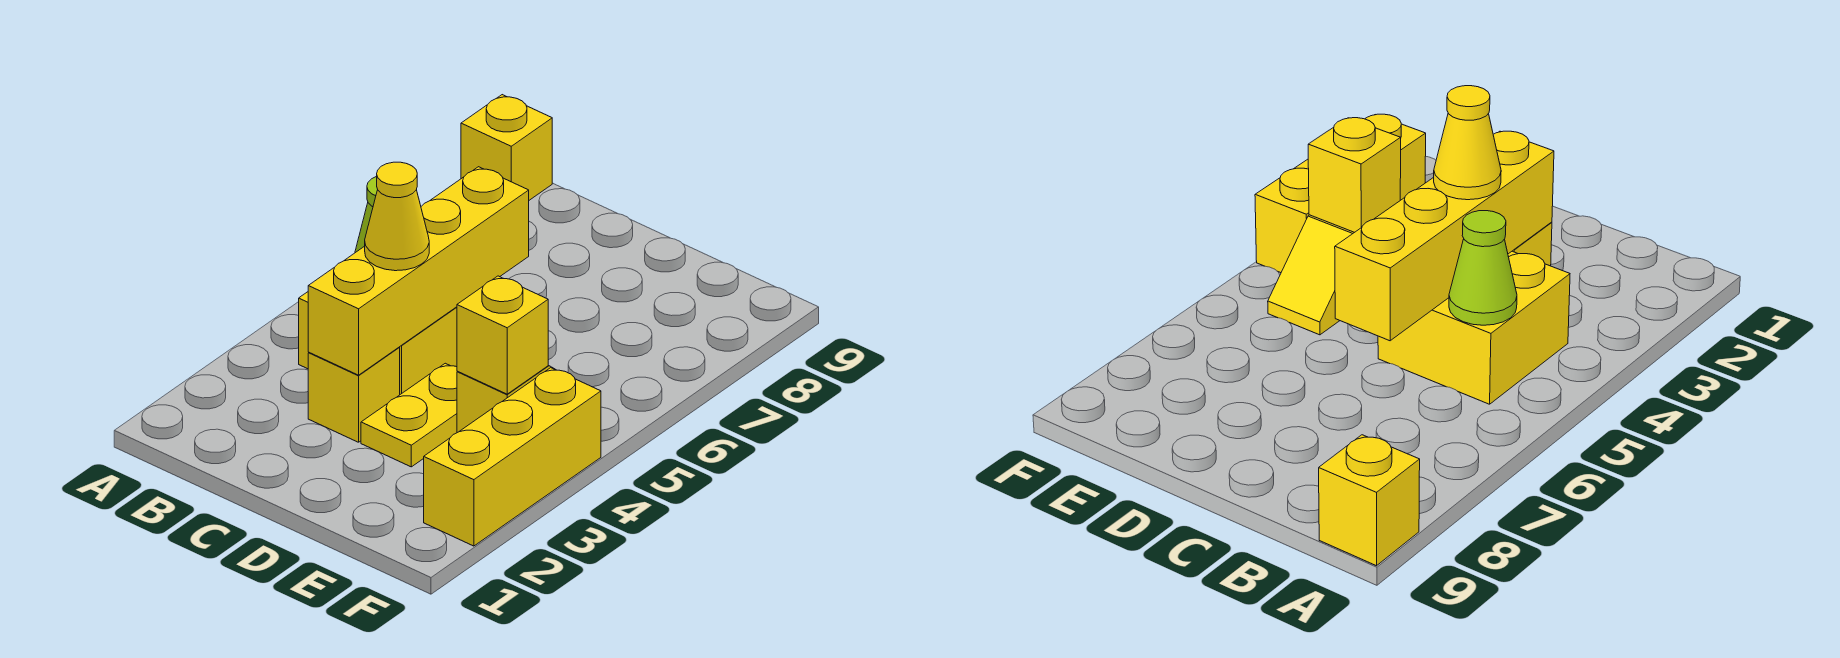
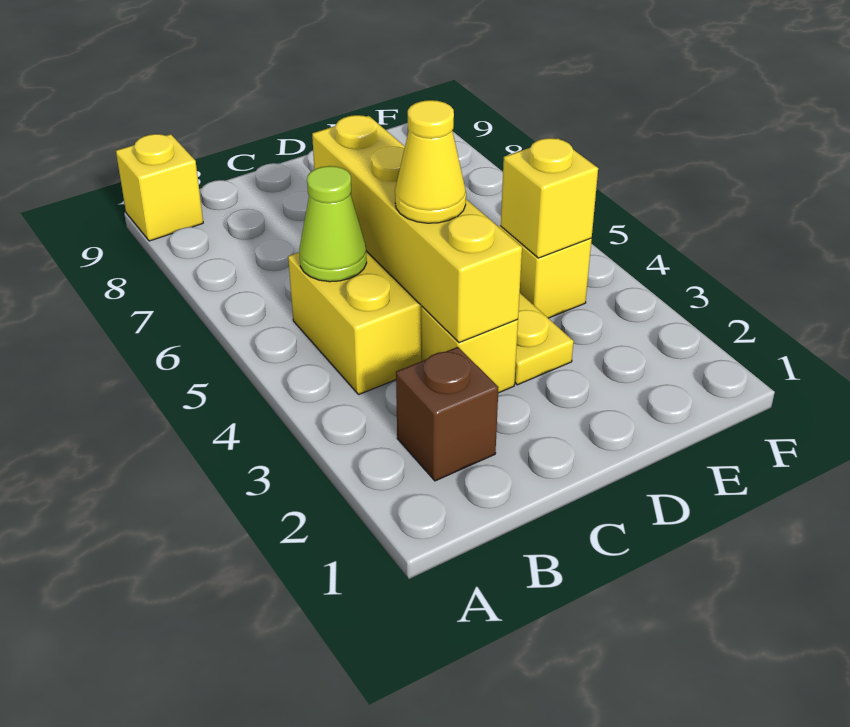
none -> brown 1x1 brick [396,347,499,481]
yellow 1x3 brick [424,368,601,546] -> none

